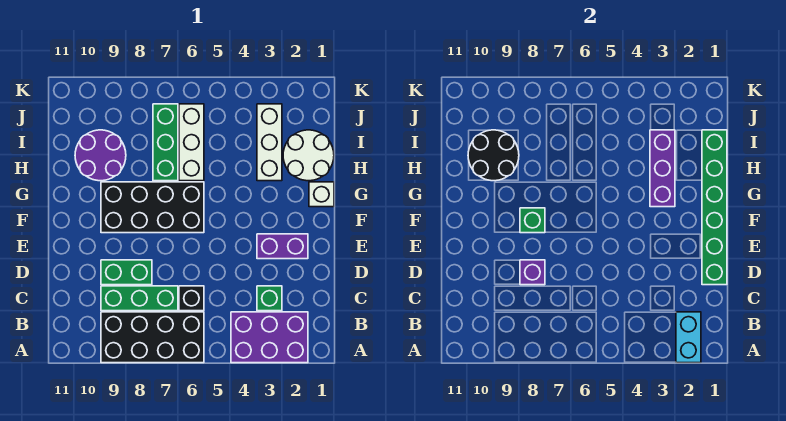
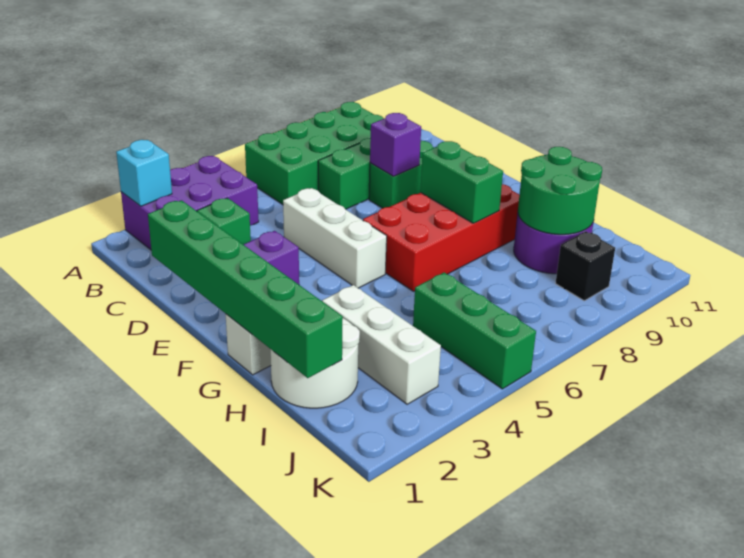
cyan 1x2 brick [676,312,701,363] -> cyan 1x1 brick [116,140,172,206]
black 2x4 brick [101,312,204,363] -> green 2x4 brick [245,102,384,205]
black 1x1 brick [179,286,204,311] -> black 1x1 brick moved to [555,231,615,301]
black 2x4 brick [101,182,204,233] -> red 2x4 brick [363,184,519,291]
green 1x1 brick [520,208,545,233] -> green 1x2 brick [420,141,503,223]
purple 1x3 brick [650,130,675,207] -> none
white 1x3 brick [179,104,204,181] -> white 1x3 brick moved to [283,188,387,288]
green 1x3 brick [153,104,178,181] -> green 1x3 brick moved to [413,272,536,389]
black 2x2 round brick [468,130,519,181] -> green 2x2 round brick [518,147,602,235]

